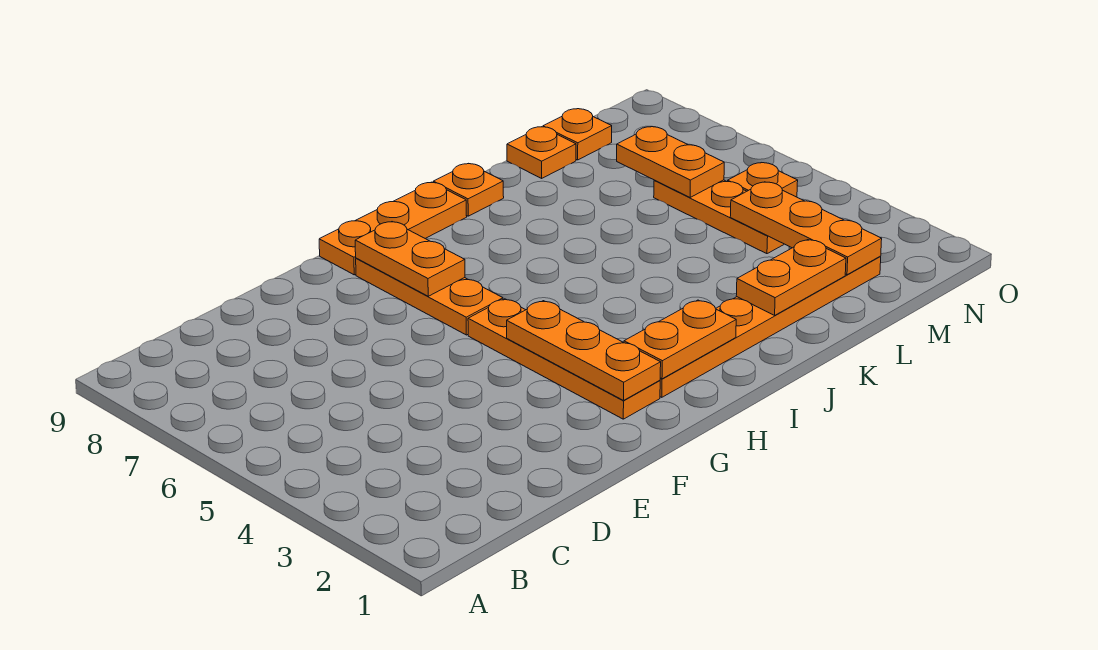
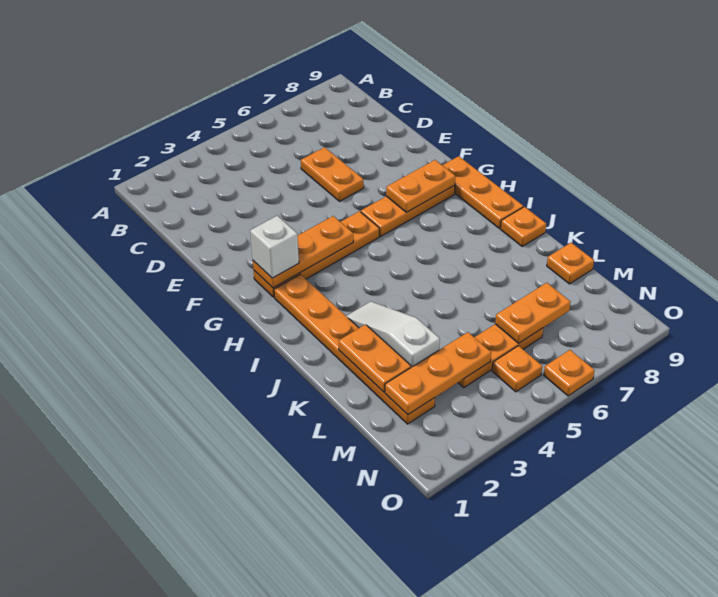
none -> white 1x1 brick [250,216,299,278]
orange 1x2 plate [624,300,736,379] -> orange 1x2 plate moved to [301,147,364,201]
none -> white 1x3 slope [347,302,440,367]
orange 1x1 plate [543,109,612,160] -> orange 1x1 plate moved to [544,350,595,396]

